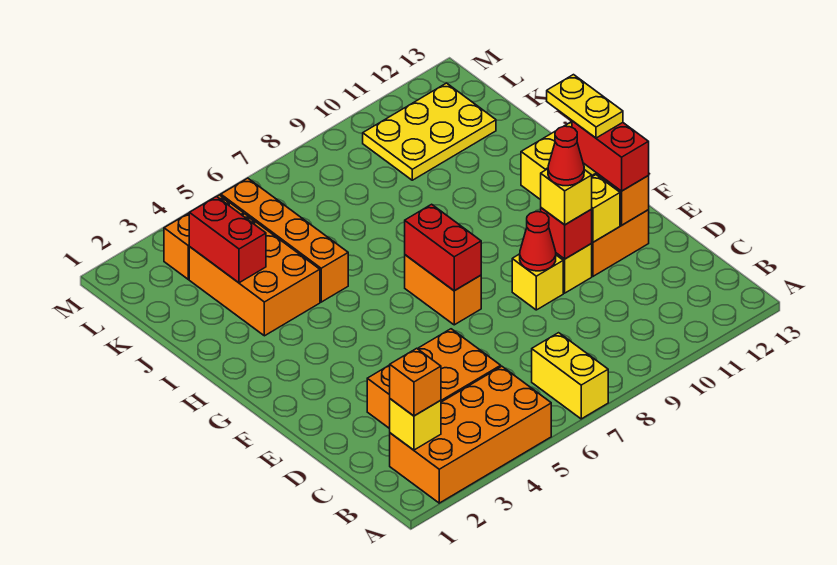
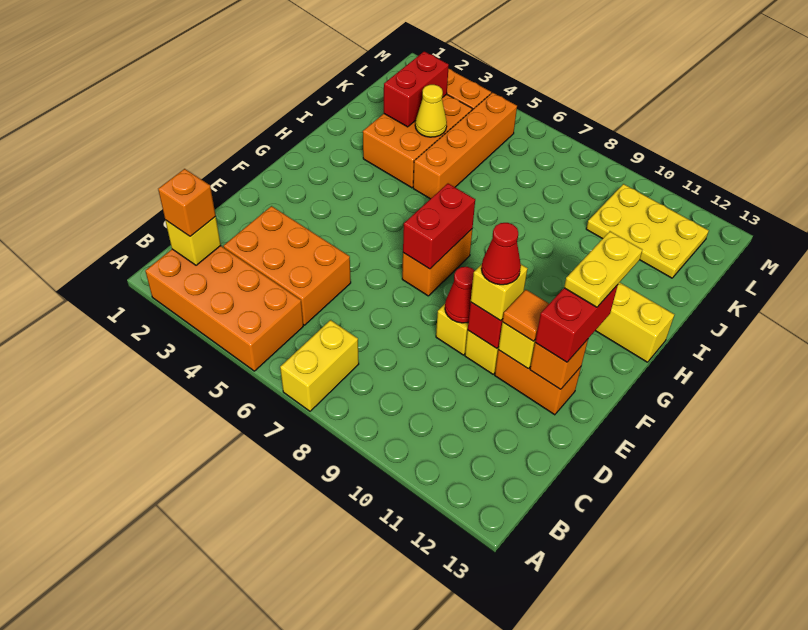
none -> orange 1x1 tile [503,290,549,341]
none -> yellow 1x1 cone [415,85,447,137]

